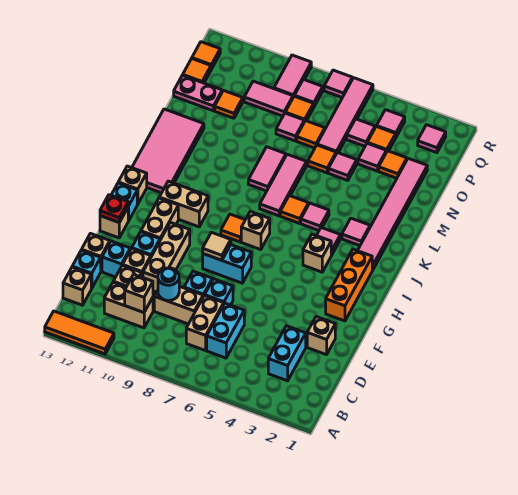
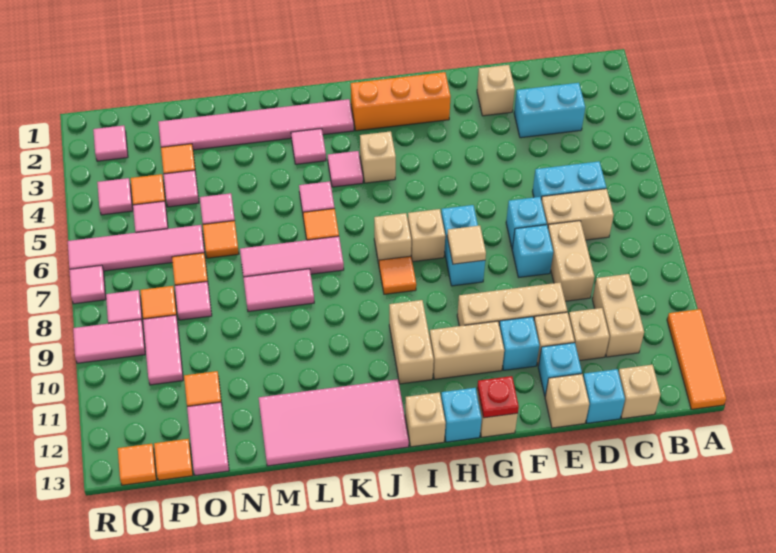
tan 1x1 brick [125,274,153,313] -> tan 1x1 brick moved to [408,209,445,262]
cyan 1x1 round brick [158,268,179,301] -> none
pink 1x2 plate [174,75,222,111] -> pink 1x2 tile [187,402,229,476]

